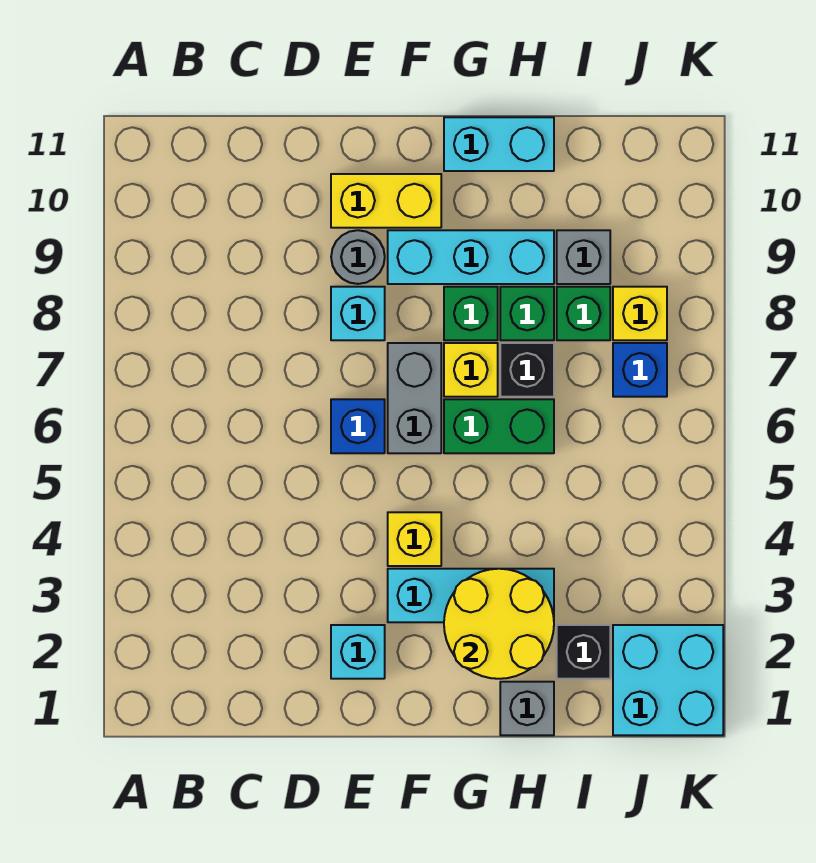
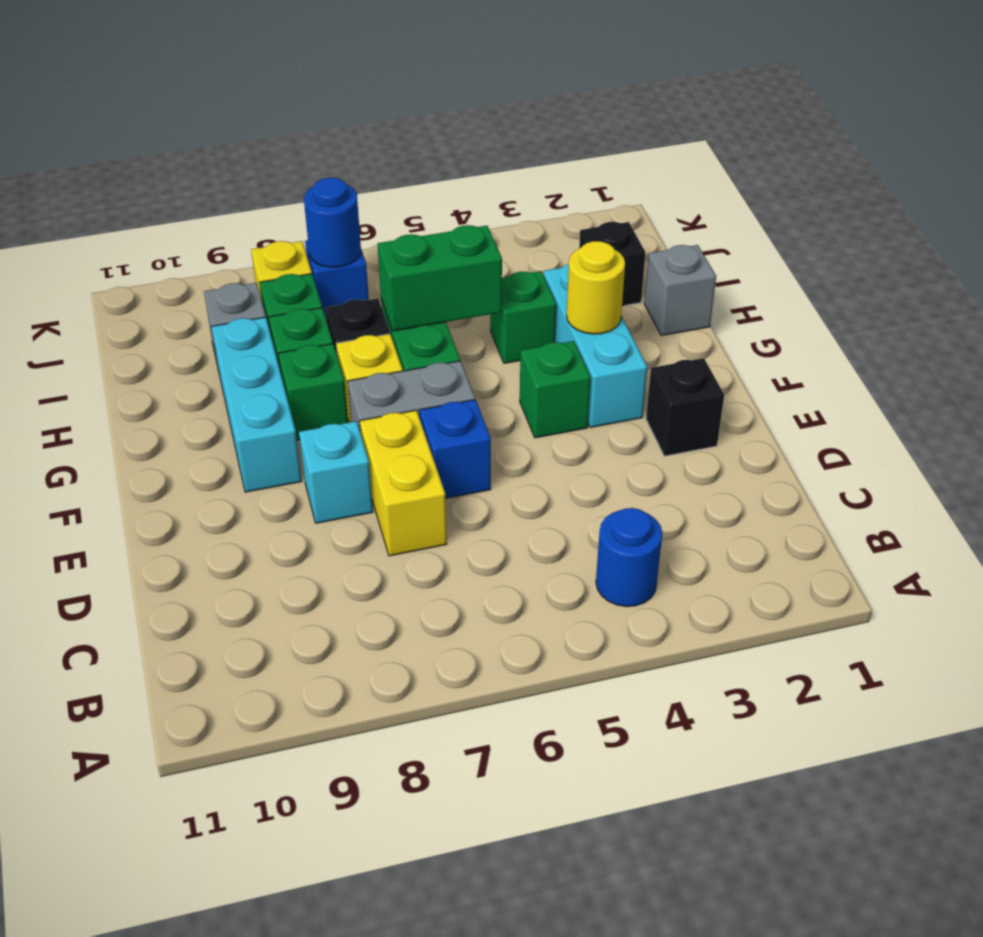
none -> blue 1x1 round brick [596,508,662,607]
cyan 1x1 brick [331,625,385,679] -> black 1x1 brick [646,358,724,456]
grey 1x1 round brick [331,230,385,284] -> none
yellow 1x2 brick [331,174,441,228] -> yellow 1x2 brick moved to [360,410,447,556]
yellow 1x1 brick [388,512,441,566] -> green 1x1 brick [520,341,591,438]
yellow 2x2 round brick [444,569,554,679] -> yellow 1x1 round brick [567,241,625,334]
cyan 1x2 brick [444,117,554,171] -> none
none -> green 1x1 brick [490,271,556,363]
none -> green 1x2 brick [377,225,502,331]
cyan 2x2 brick [613,625,723,735] -> none
none -> blue 1x1 round brick [304,178,361,267]

